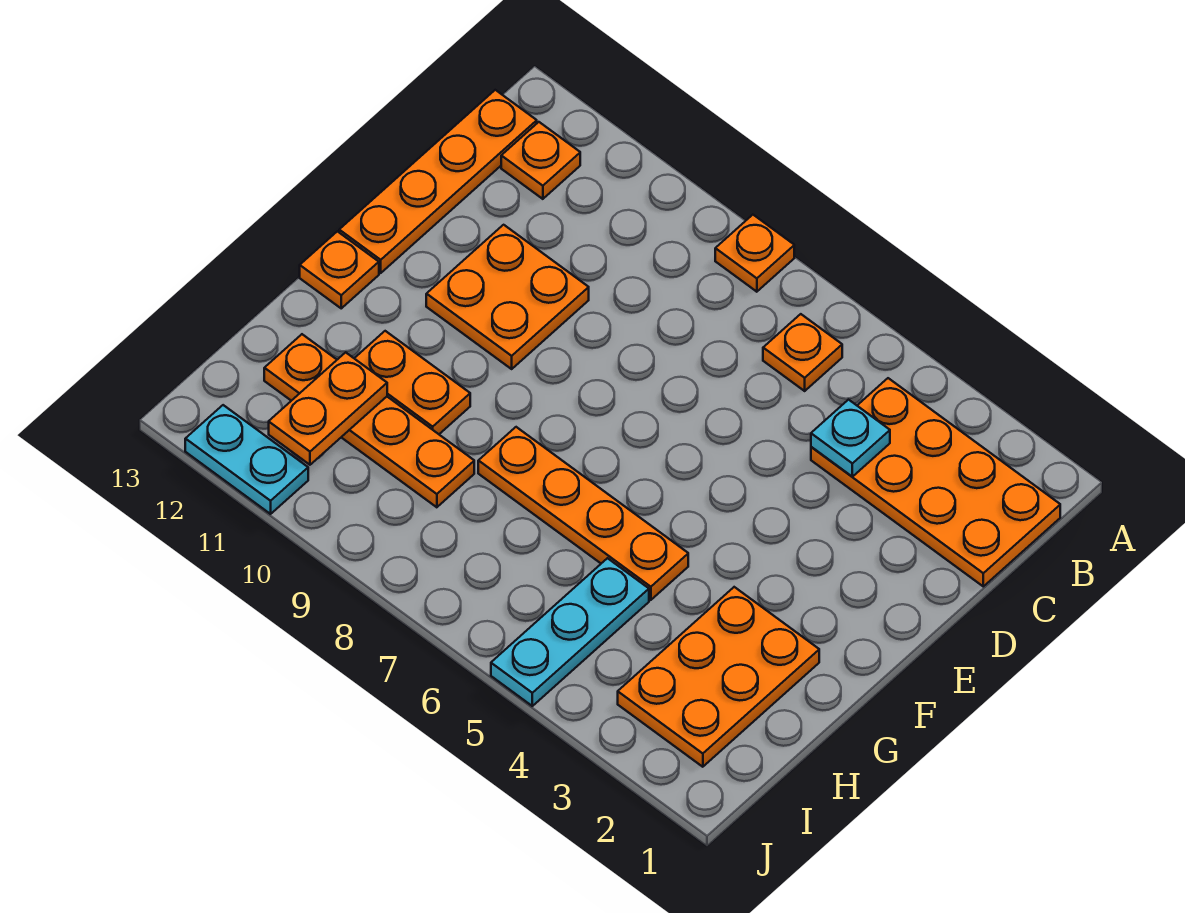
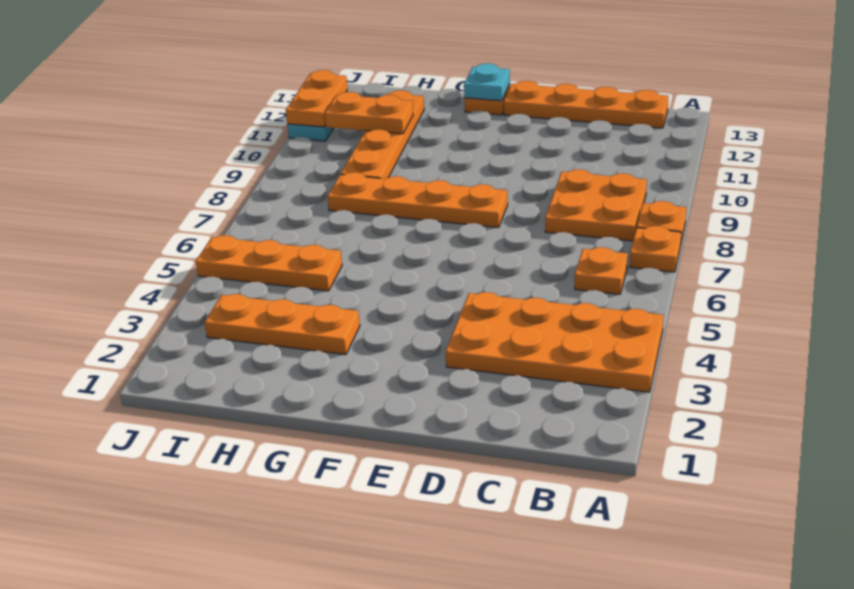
orange 2x4 plate [811,378,1060,586] -> orange 2x4 plate turned to [446,292,664,392]
orange 1x1 plate [501,122,580,199] -> orange 1x1 plate moved to [630,226,681,272]
cyan 1x1 plate [811,400,890,477] -> cyan 1x1 plate moved to [464,63,510,101]
orange 2x2 plate [426,225,589,369] -> orange 2x2 plate moved to [545,169,647,241]
orange 2x3 plate [618,587,819,767] -> orange 1x3 plate [205,294,360,355]
orange 1x4 plate [478,427,688,600] -> orange 1x4 plate turned to [328,172,508,227]
orange 1x2 plate [354,331,470,434] -> orange 1x2 plate moved to [286,70,348,127]
cyan 1x3 plate [491,558,649,706] -> orange 1x3 plate [196,235,342,291]

